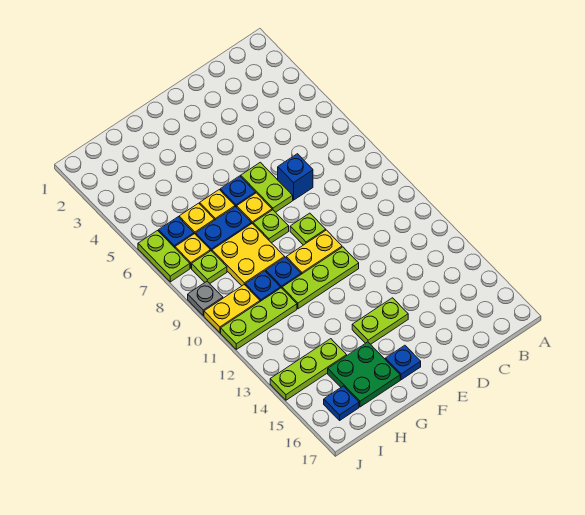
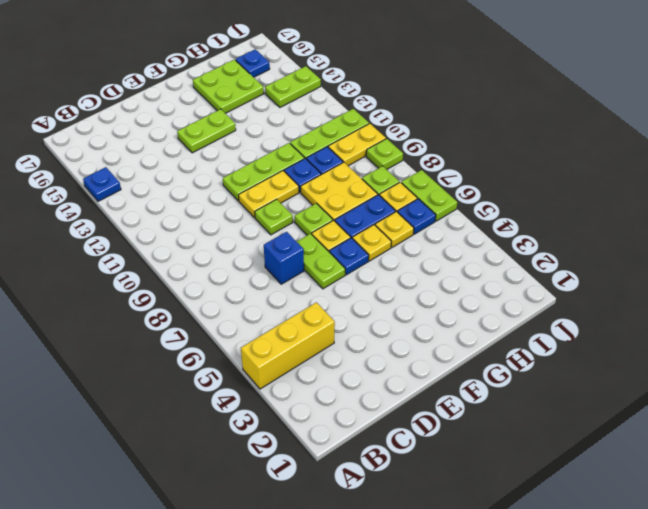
none -> yellow 1x3 brick [241,302,335,389]
blue 1x1 plate [385,345,421,380] -> blue 1x1 plate moved to [83,167,121,201]
green 2x2 plate [328,342,400,407] -> lime 2x2 plate [193,60,264,113]
lime 1x3 plate [270,339,347,400] -> lime 1x2 plate [265,66,321,107]
grey 1x1 plate [188,281,223,316] -> lime 1x1 plate [366,139,403,169]

